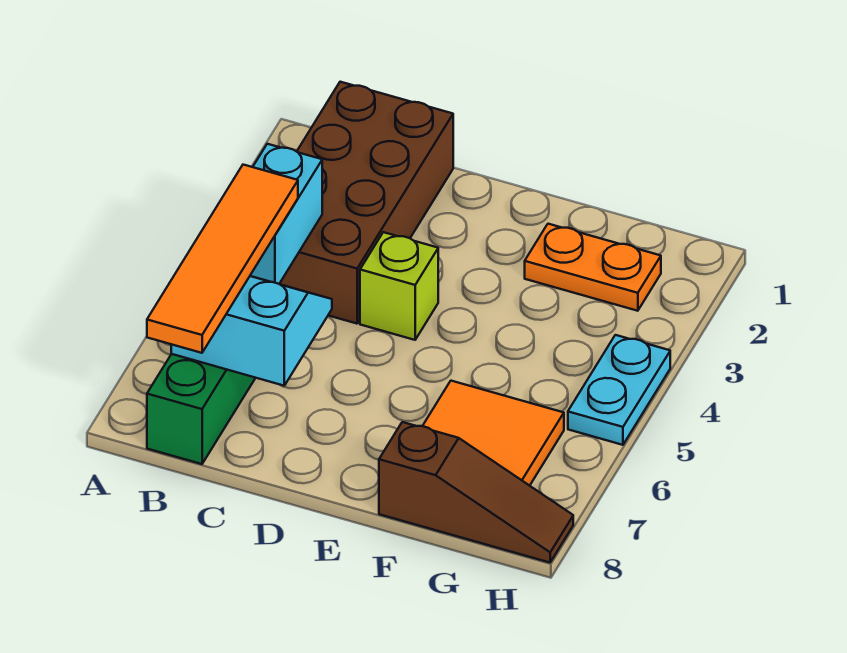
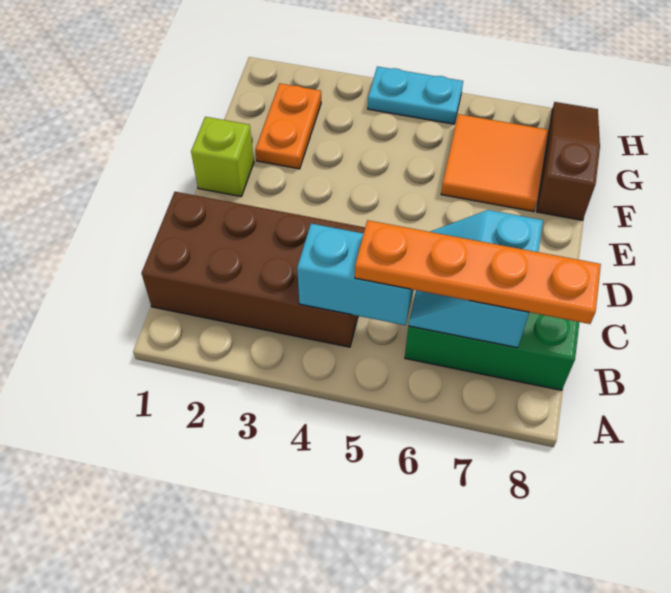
orange 1x4 tile [147,165,298,353] -> orange 1x4 plate [355,220,601,324]
lime 1x1 brick [360,232,438,340] -> lime 1x1 brick moved to [191,117,254,196]

